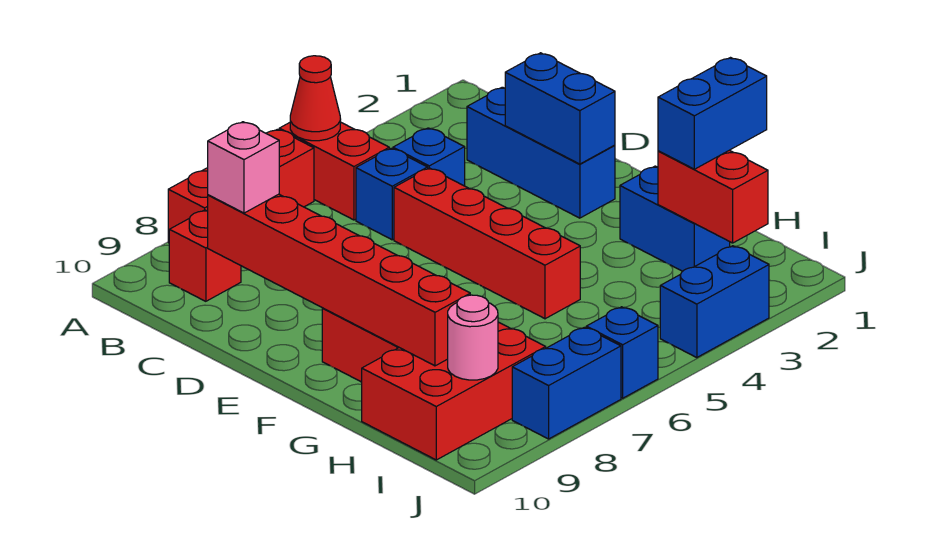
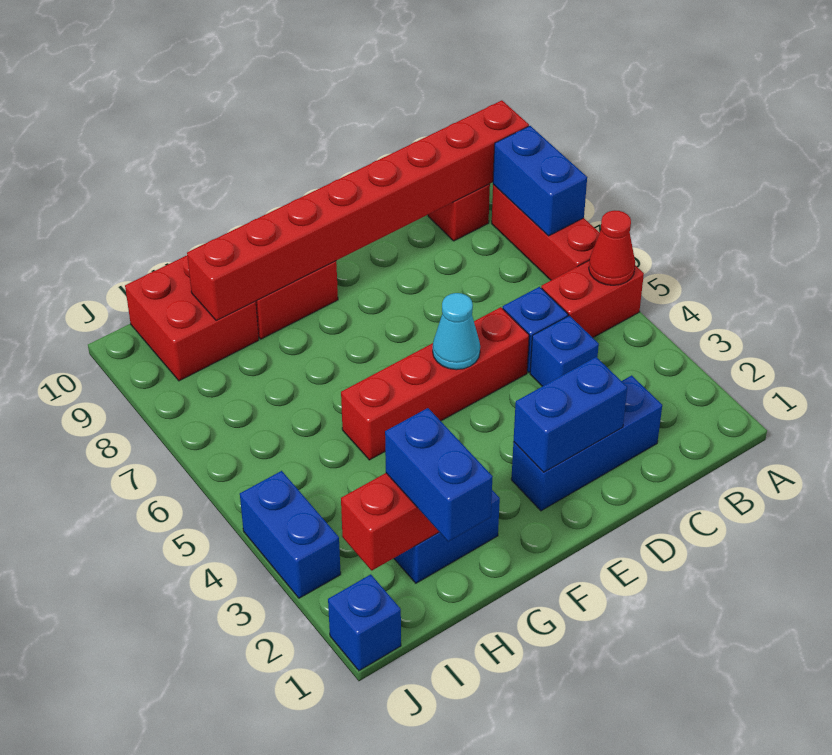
red 1x6 brick [208,194,470,366] -> red 1x8 brick [187,100,529,321]
pink 1x1 brick [208,122,279,213] -> none
none -> cyan 1x1 cone [433,293,480,370]
red 2x3 brick [362,322,546,460] -> red 2x2 brick [125,256,259,381]
pink 1x1 round brick [448,295,498,380] -> none
blue 1x1 brick [586,307,658,398] -> blue 1x1 brick moved to [328,574,401,671]
blue 1x2 brick [512,327,621,439] -> blue 1x2 brick moved to [493,126,587,236]

